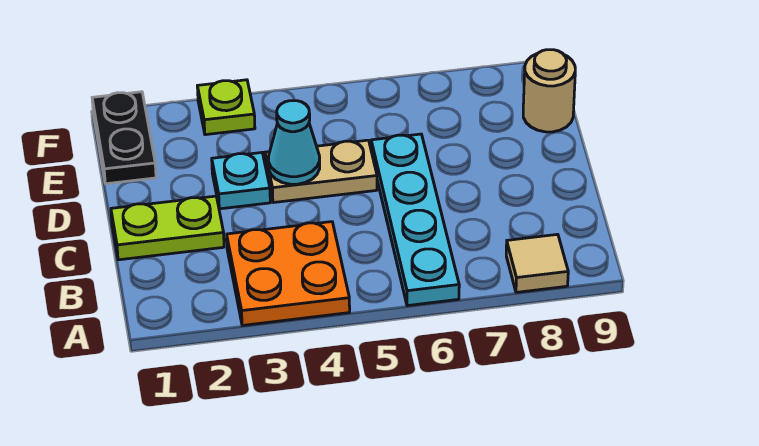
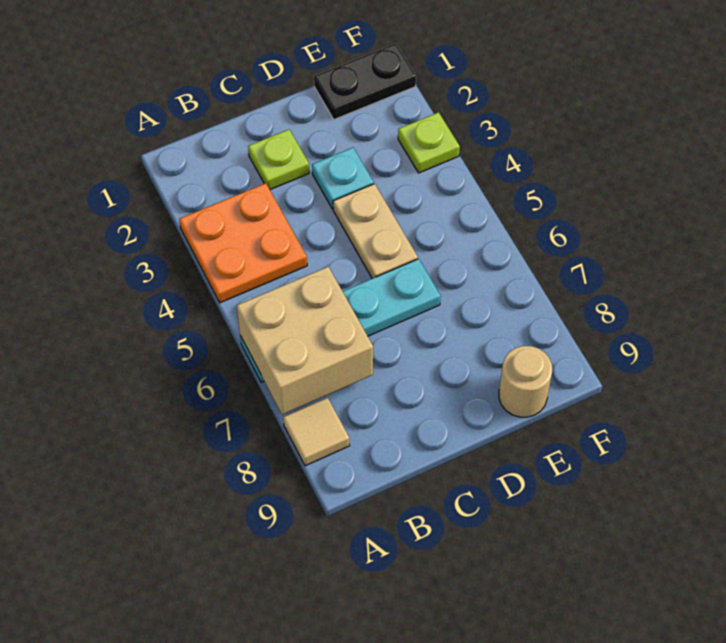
none -> tan 2x2 brick [237,266,373,415]
lime 1x2 plate [111,196,224,260] -> lime 1x1 plate [248,129,309,190]
cyan 1x1 cone [269,101,320,184] -> none

